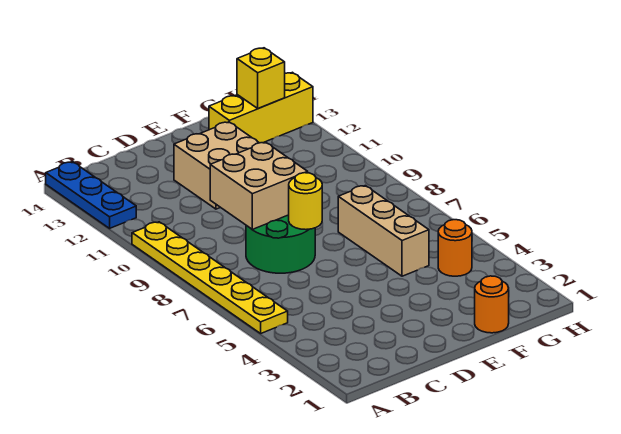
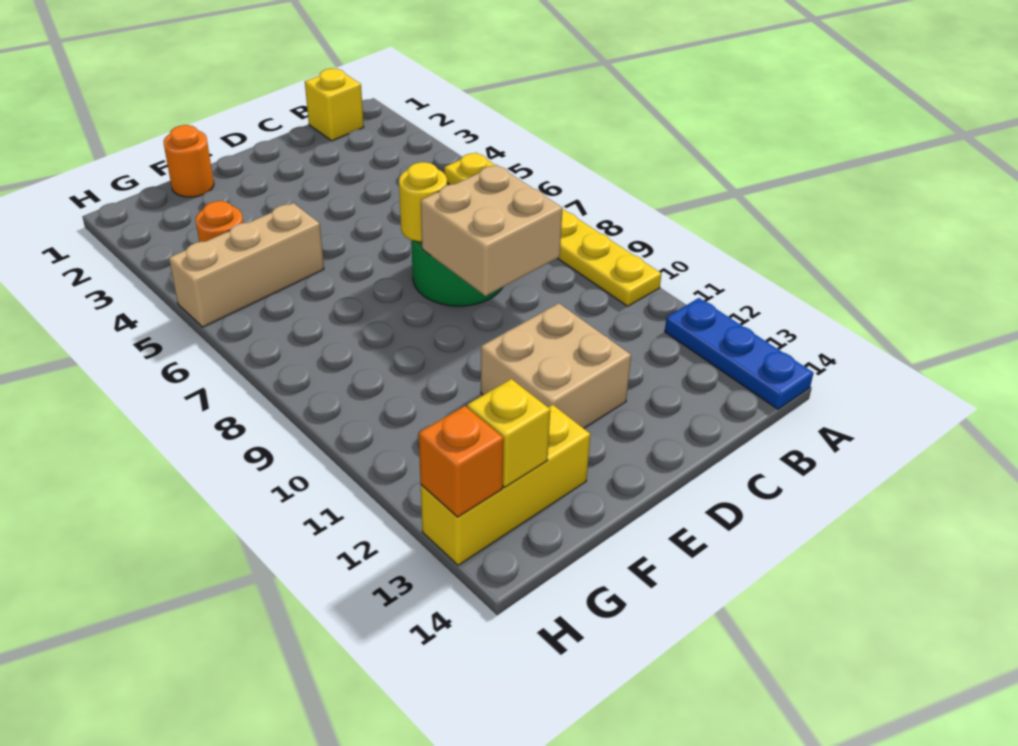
none -> yellow 1x1 brick [305,68,364,141]
tan 1x3 brick [338,186,429,276] -> tan 1x3 brick turned to [169,203,324,327]
none -> orange 1x1 brick [419,406,504,517]

